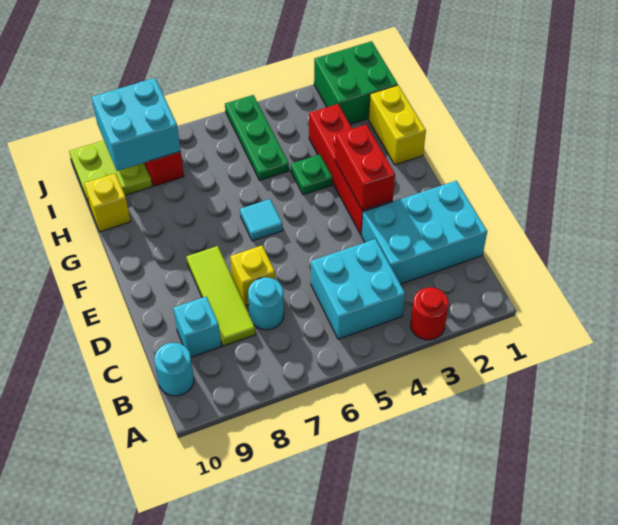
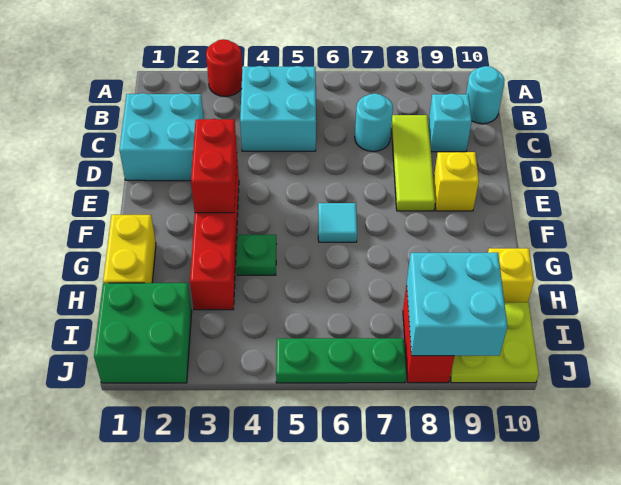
cyan 2x3 brick [361,181,487,284] -> cyan 2x2 brick [120,93,204,181]
yellow 1x1 brick [230,246,275,306] -> yellow 1x1 brick moved to [434,152,479,211]
green 1x3 plate [225,95,289,180] -> green 1x3 plate turned to [276,338,407,383]

